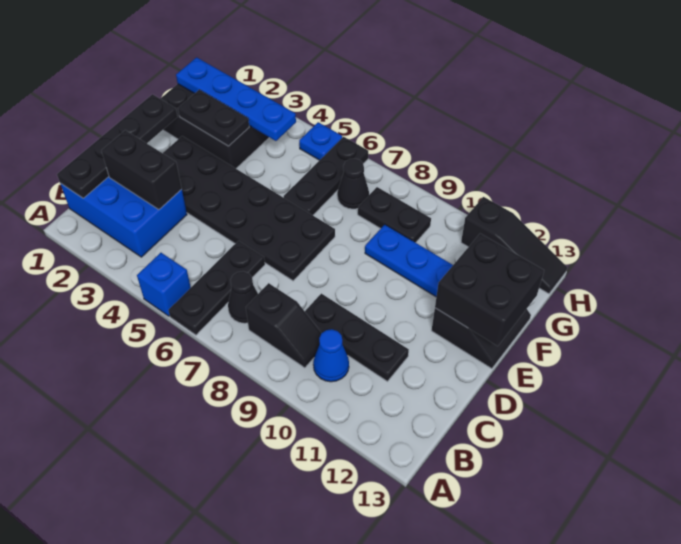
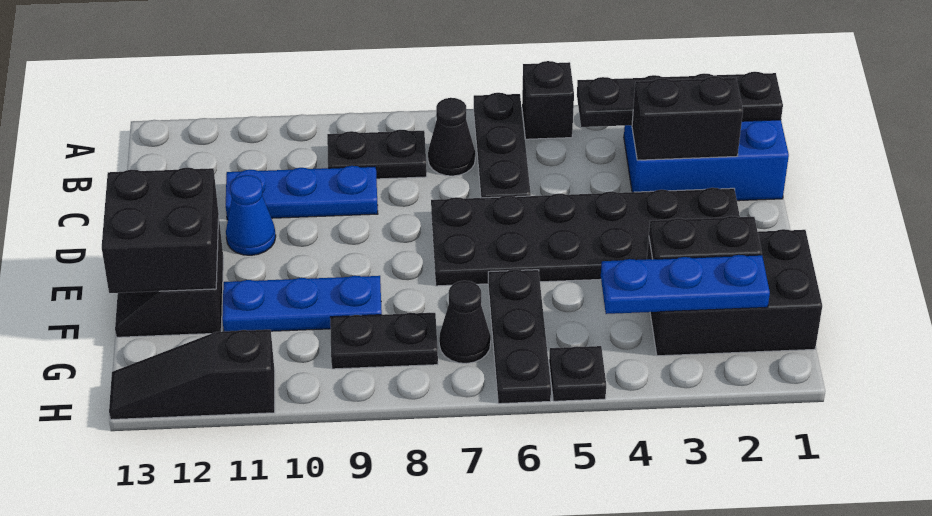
blue 1x1 brick [137,253,191,316] -> black 1x1 brick [522,61,574,139]
black 1x4 plate [57,94,177,198] -> black 1x4 plate turned to [577,72,783,127]
black 1x2 slope [246,283,321,368] -> black 1x2 plate [327,130,427,179]
blue 1x1 cone [313,329,349,382] -> blue 1x1 cone moved to [226,175,276,255]
black 1x3 plate [305,294,409,381] -> blue 1x3 plate [226,166,378,220]
blue 1x4 plate [176,57,296,141] -> blue 1x3 plate [601,255,770,314]
blue 1x1 plate [299,122,342,160] -> black 1x1 plate [549,346,606,401]

